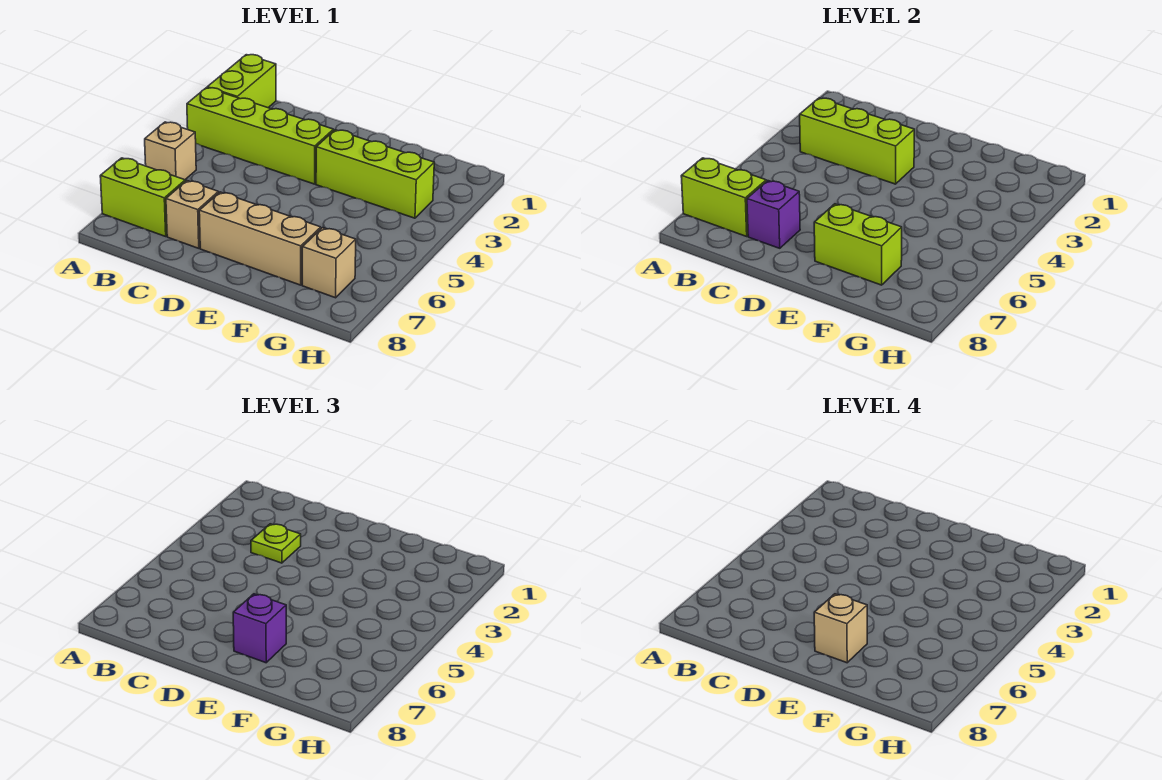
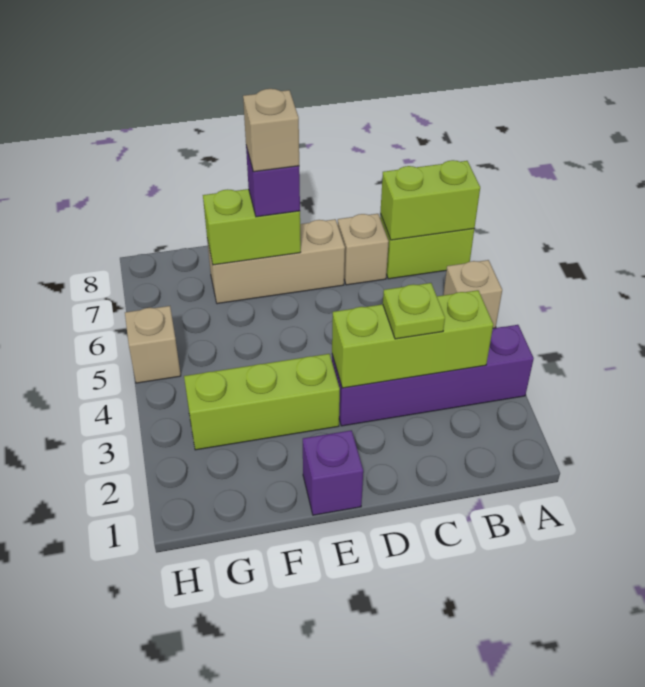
lime 1x2 brick [207,55,276,108] -> none
lime 1x4 brick [187,88,333,184] -> purple 1x4 brick [332,325,534,426]
purple 1x1 brick [747,181,800,248] -> purple 1x1 brick moved to [303,430,363,515]
tan 1x1 brick [302,228,356,298] -> tan 1x1 brick moved to [125,306,181,383]

